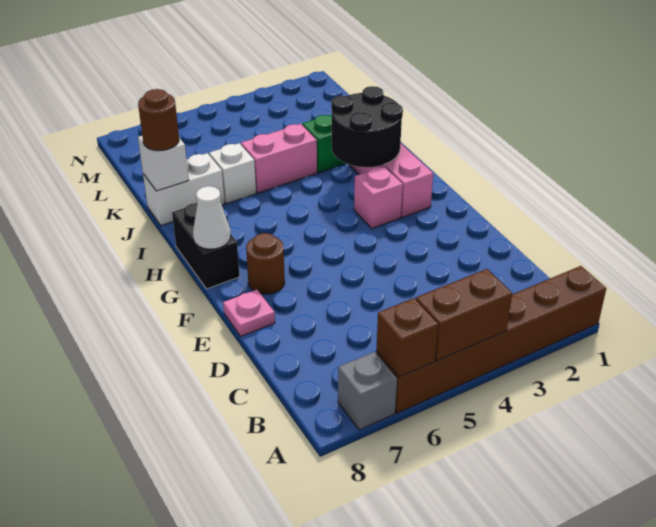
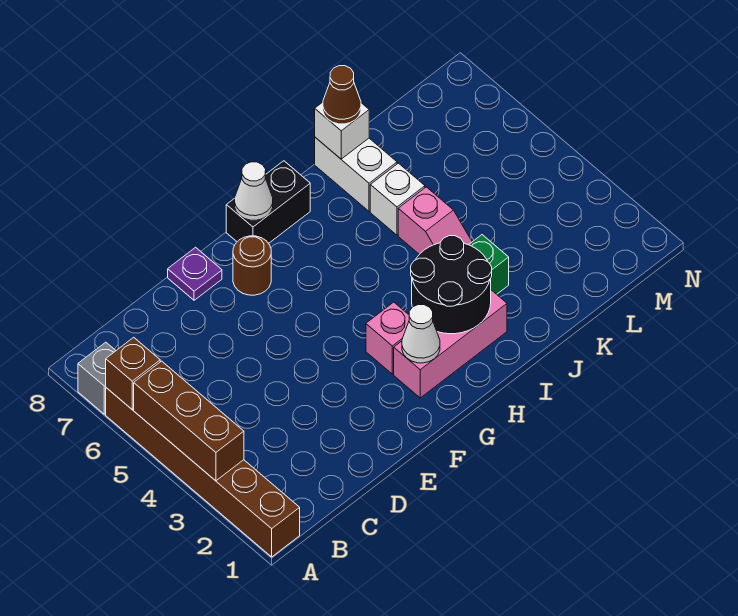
brown 1x2 brick [416,269,512,361] -> brown 1x3 brick [134,361,244,481]
pink 1x1 plate [223,290,275,336] -> purple 1x1 plate [168,247,222,300]
none -> white 1x1 cone [402,305,440,363]
pink 1x2 brick [241,124,317,193] -> pink 1x2 slope [398,187,472,254]
brown 1x1 round brick [138,89,179,151] -> brown 1x1 cone [323,66,361,124]

